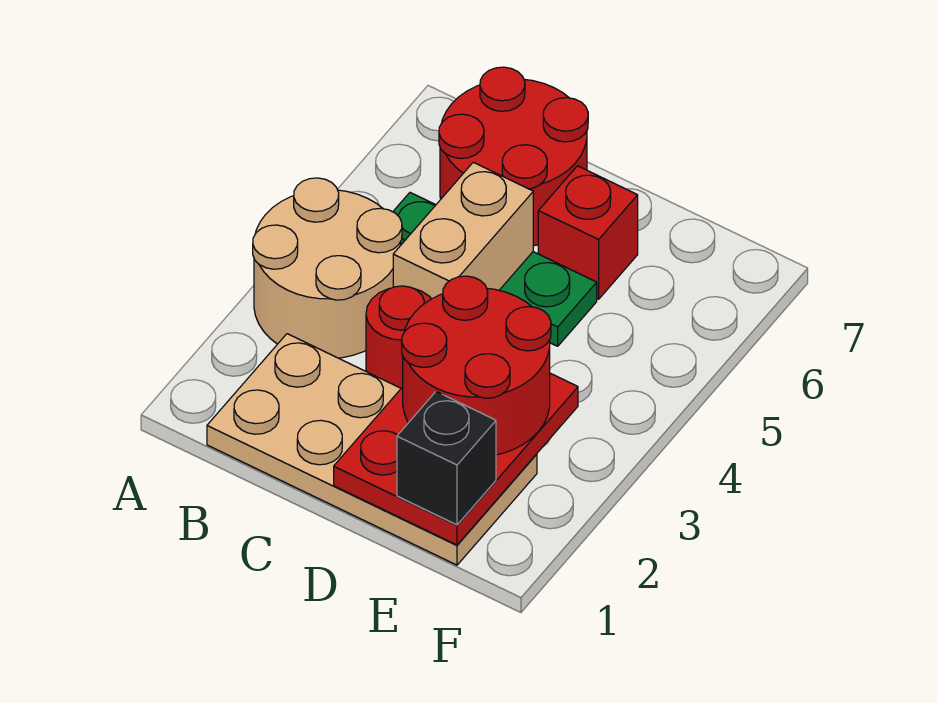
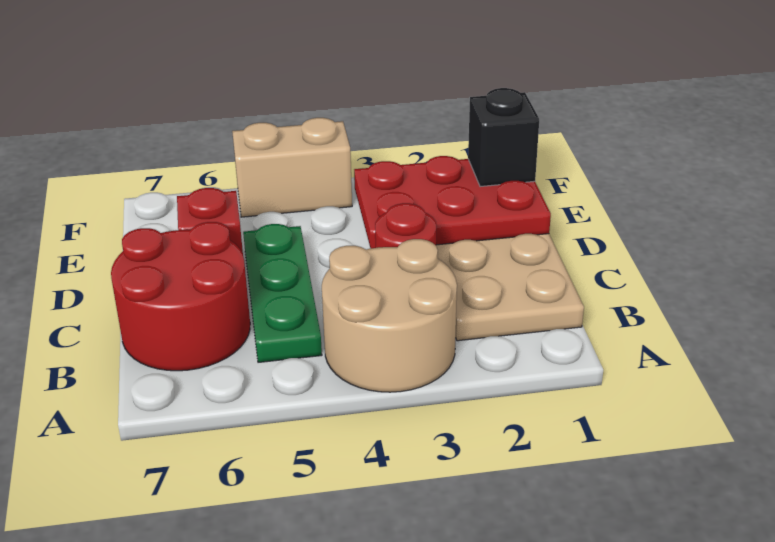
tan 1x2 brick [393,162,533,299] -> tan 1x2 brick moved to [232,118,352,217]
red 2x2 round brick [402,276,551,455] -> none

